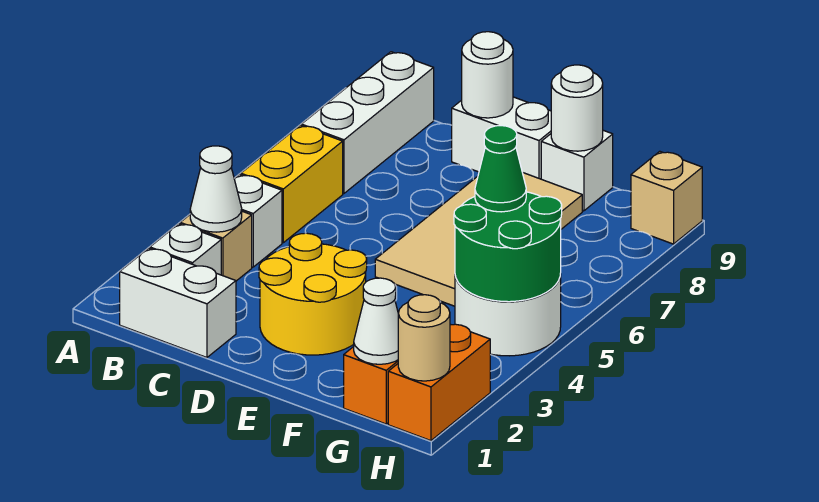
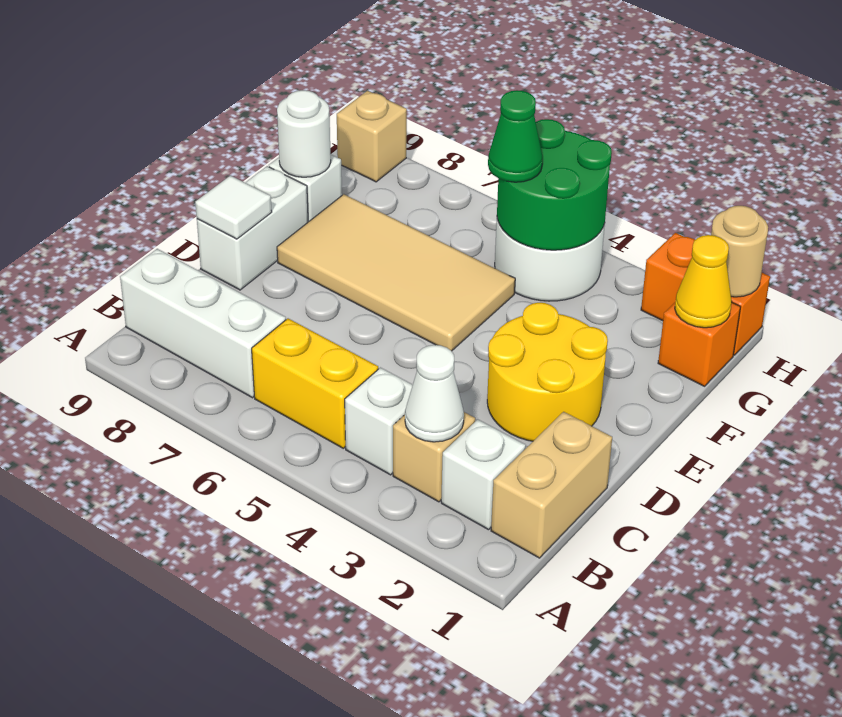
white 1x2 brick [120,248,236,358] -> tan 1x2 brick [491,412,612,558]
white 1x1 round brick [462,32,513,118] -> white 1x1 tile [195,176,272,239]
white 1x1 cone [354,278,398,364] -> yellow 1x1 cone [675,235,731,328]

